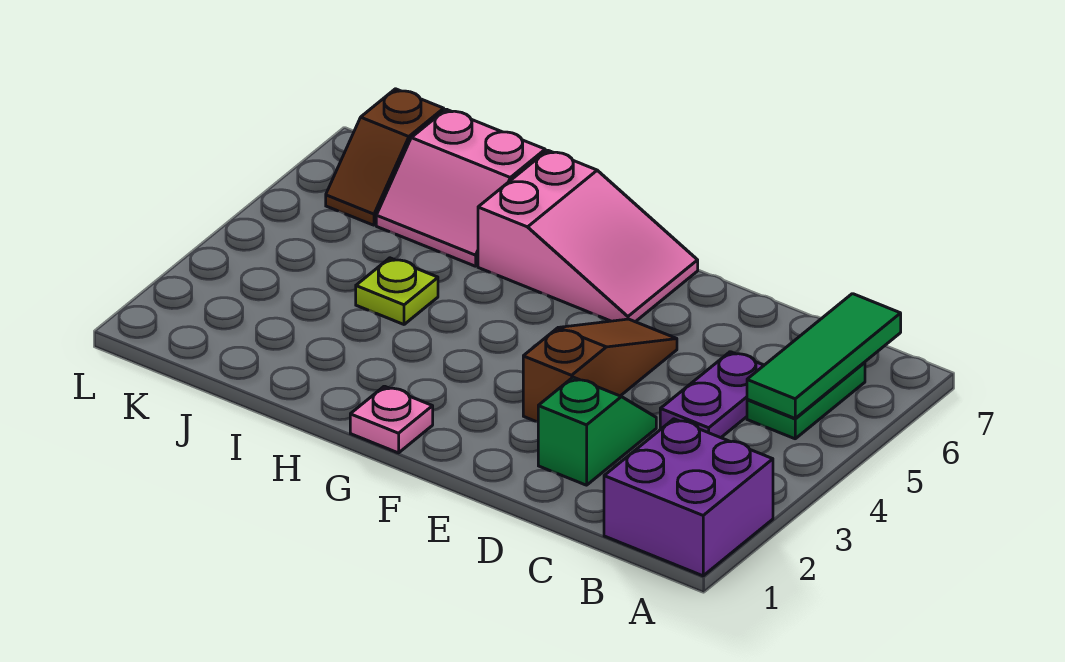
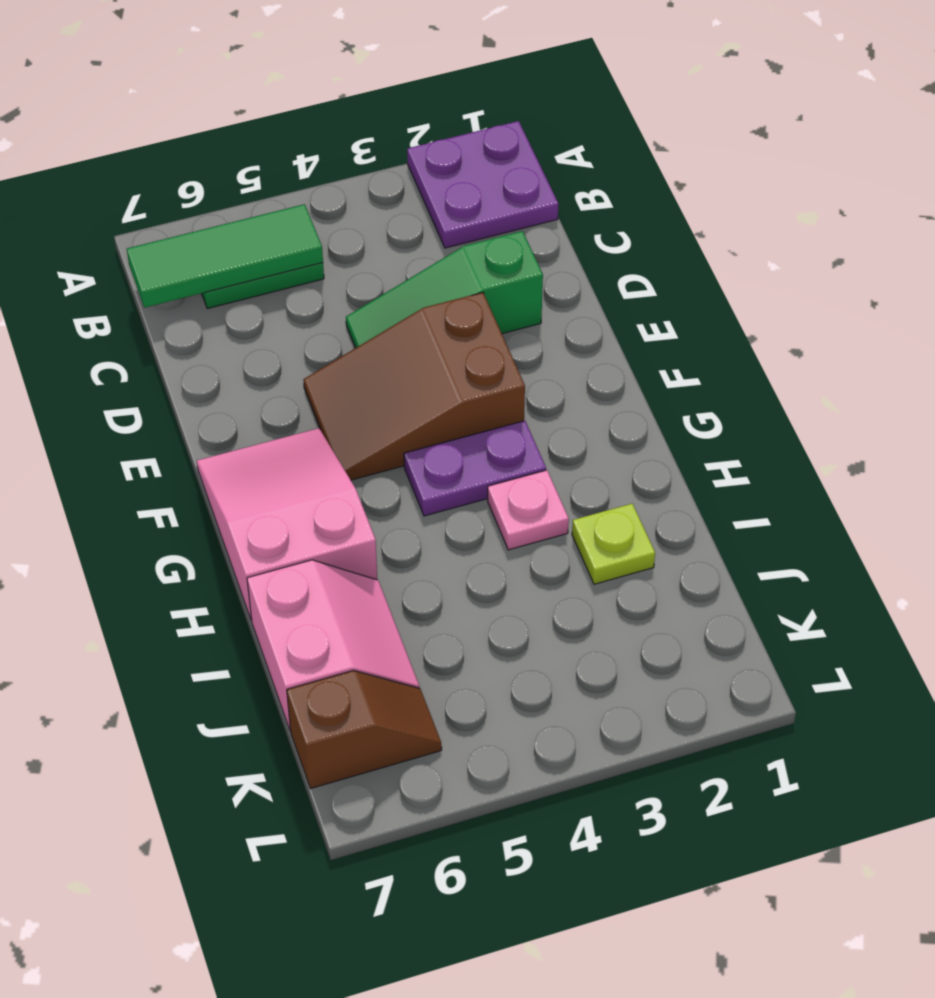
purple 2x2 brick [604,419,773,576] -> purple 2x2 plate [407,121,558,248]
purple 1x2 plate [660,352,764,438] -> purple 1x2 plate moved to [404,421,546,516]
green 1x2 slope [538,377,656,485] -> green 1x3 slope [346,231,543,348]
brown 1x3 slope [523,319,677,422] -> brown 2x3 slope [303,292,525,480]
pink 1x1 plate [350,386,433,453] -> pink 1x1 plate moved to [488,470,569,550]
lime 1x1 plate [356,258,438,324] -> lime 1x1 plate moved to [572,504,655,584]

